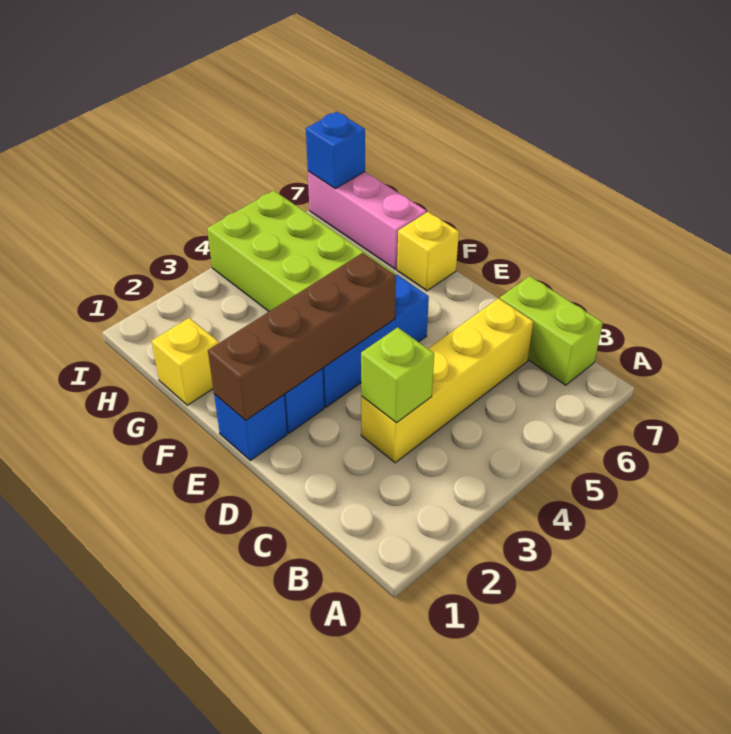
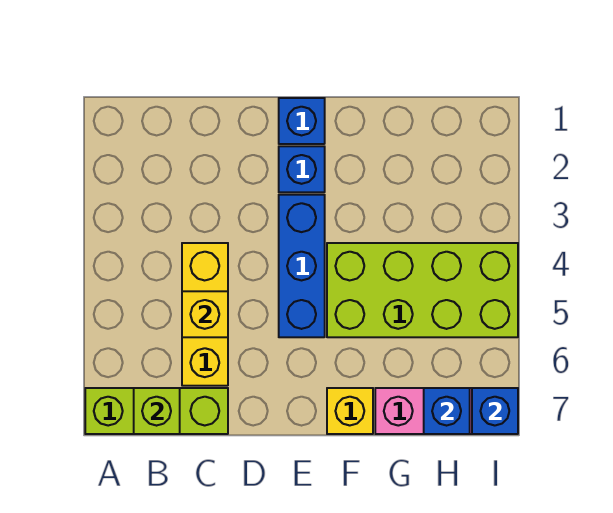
lime 1x2 brick [500,276,603,385] -> lime 1x3 brick [85,388,228,434]
yellow 1x4 brick [361,298,533,463] -> yellow 1x3 brick [182,243,228,386]
lime 1x1 brick [361,327,434,423] -> lime 1x1 brick moved to [134,388,180,434]
brown 1x4 brick [208,253,396,420] -> none
yellow 1x1 brick [152,318,219,405] -> yellow 1x1 brick moved to [182,291,228,337]
none -> blue 1x1 brick [424,388,470,434]

